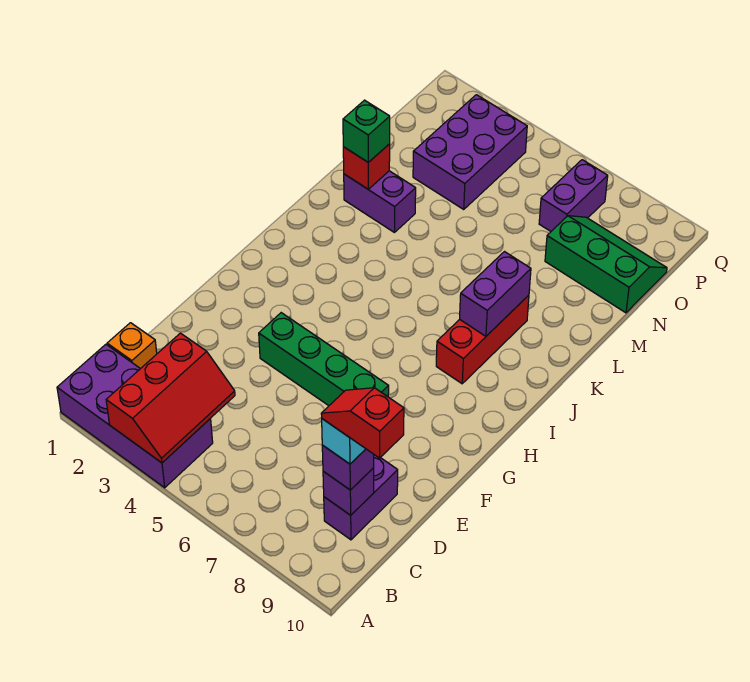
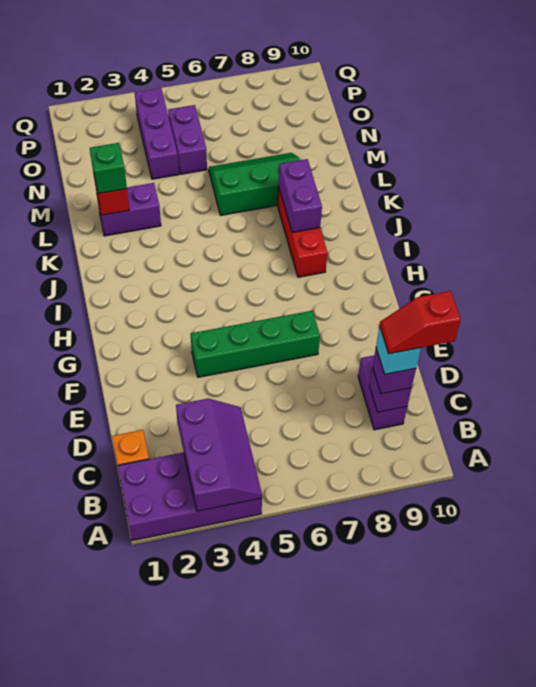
red 2x3 slope [106,333,235,463] -> purple 2x3 slope [176,399,262,511]
purple 2x3 brick [413,95,527,209] -> purple 1x3 brick [135,88,179,179]
green 2x3 slope [545,216,667,313] -> green 2x3 slope moved to [209,153,300,215]
purple 1x2 brick [539,160,608,231] -> purple 1x2 brick moved to [168,105,207,174]

